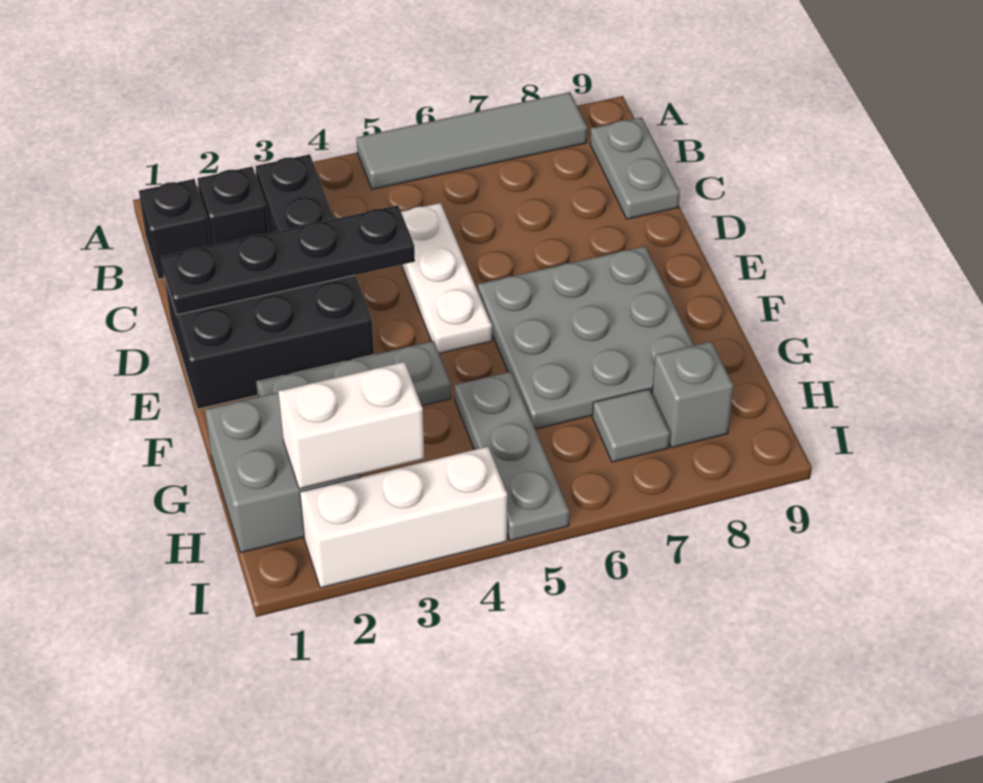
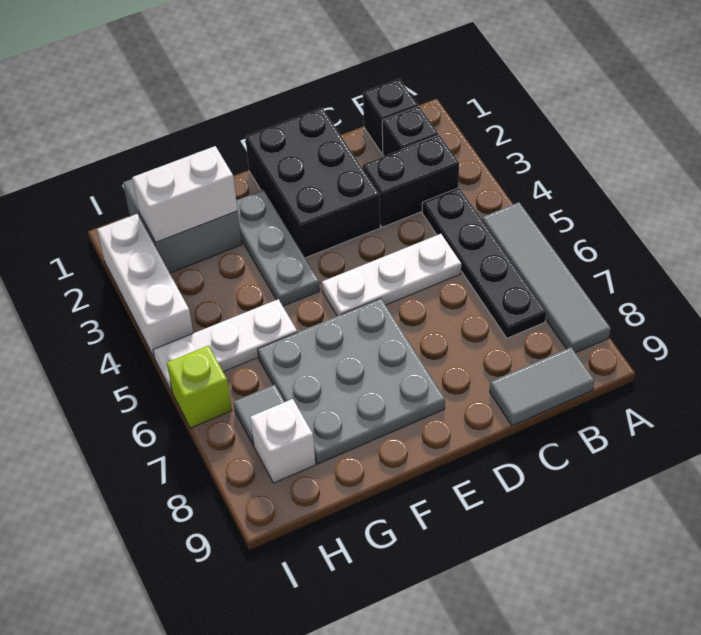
grey 1x2 plate [590,117,680,219] -> grey 1x2 tile [490,347,594,426]
black 1x4 plate [161,205,415,315] -> black 1x4 plate moved to [422,188,546,338]
grey 1x3 plate [454,372,569,541] -> white 1x3 plate [153,299,297,391]
white 1x2 brick [278,362,424,489] -> white 1x2 brick turned to [132,146,238,242]
grey 1x1 brick [652,342,734,447] -> white 1x1 brick [250,399,316,483]
none -> lime 1x1 brick [167,346,232,428]

